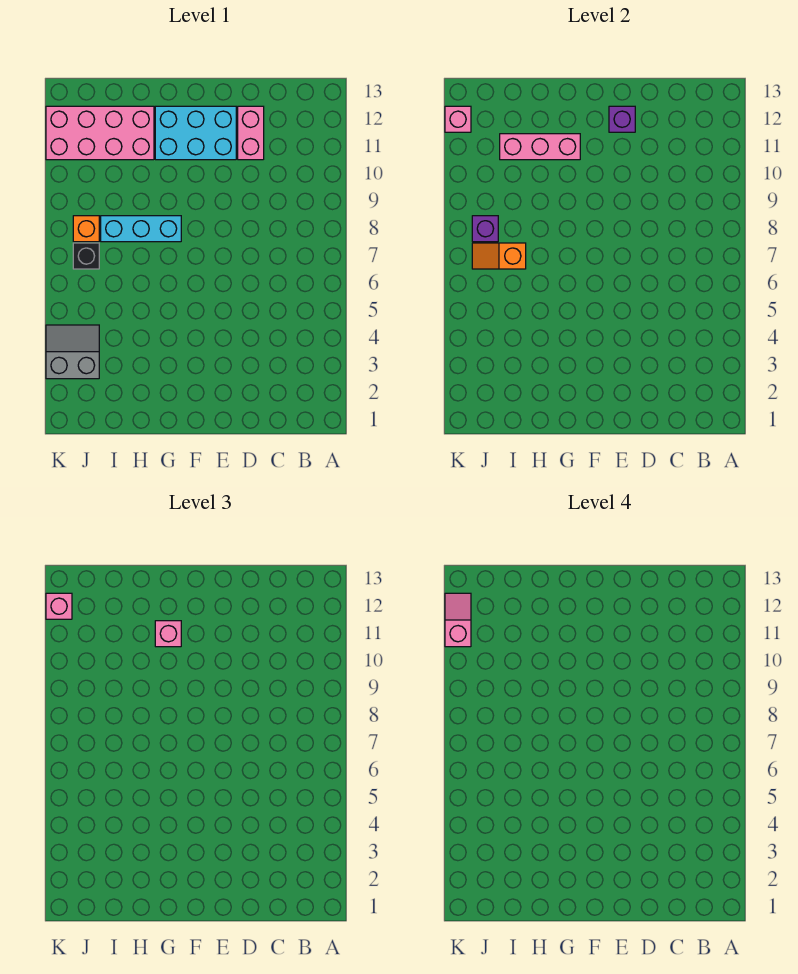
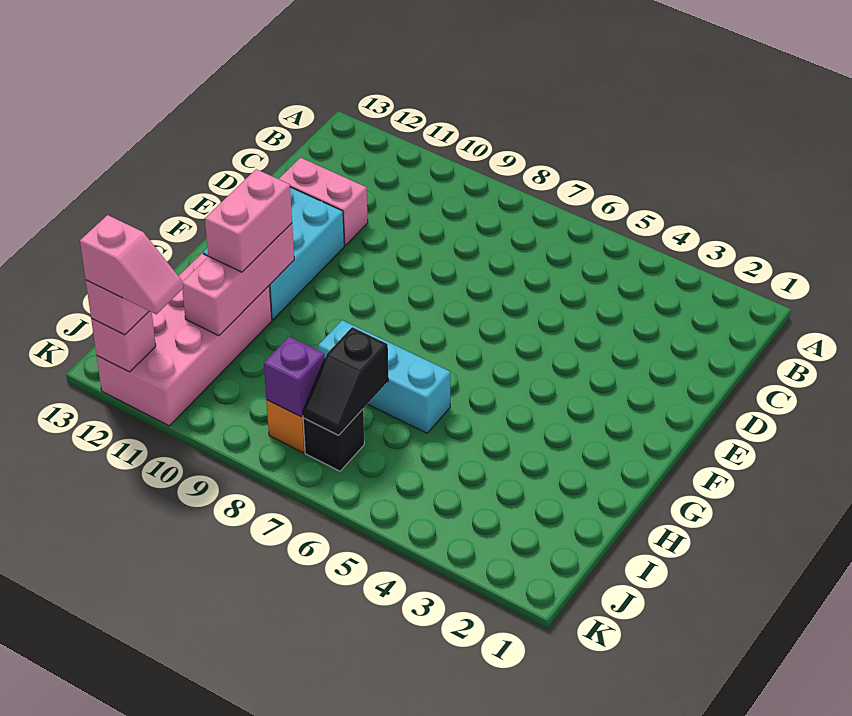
purple 1x1 brick [609,106,635,132] -> none
cyan 1x3 brick [101,216,181,242] -> cyan 1x3 brick turned to [318,320,450,433]
pink 1x1 brick [155,621,181,647] -> pink 1x2 brick [205,169,292,272]
orange 1x2 slope [472,243,526,269] -> black 1x2 slope [303,327,388,435]
grey 2x2 slope [46,325,99,379] -> none
pink 1x2 slope [445,593,471,647] -> pink 1x2 slope turned to [80,215,183,314]

